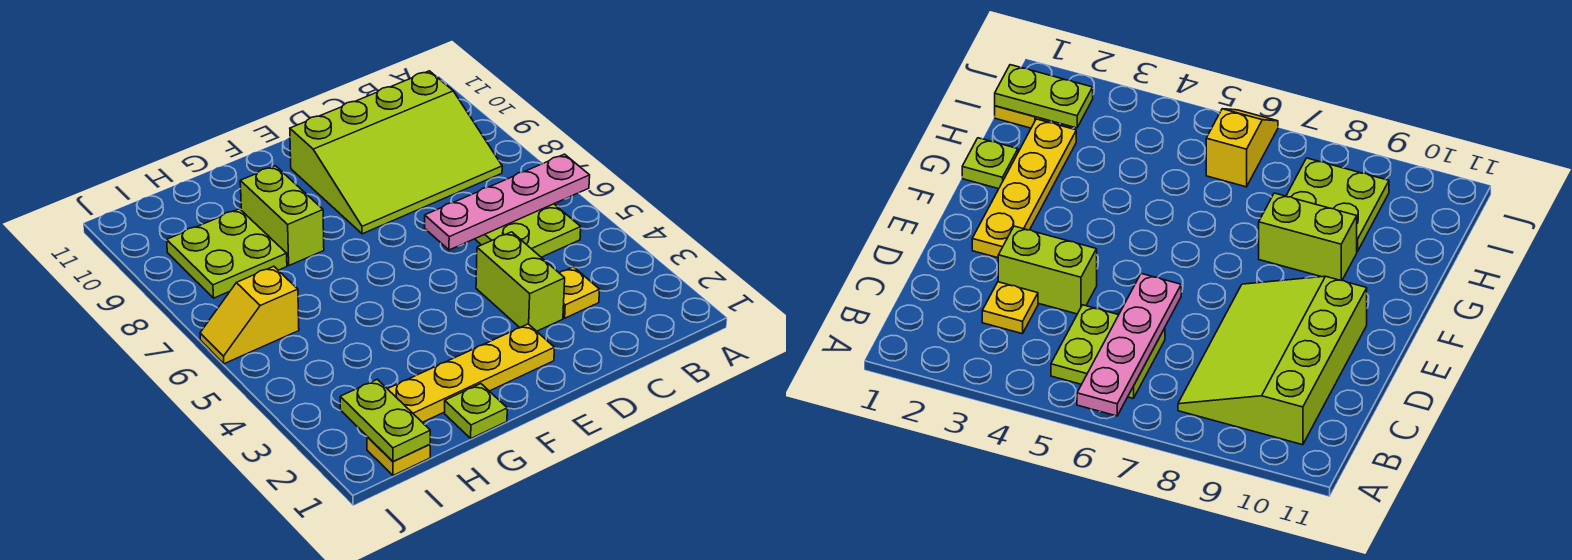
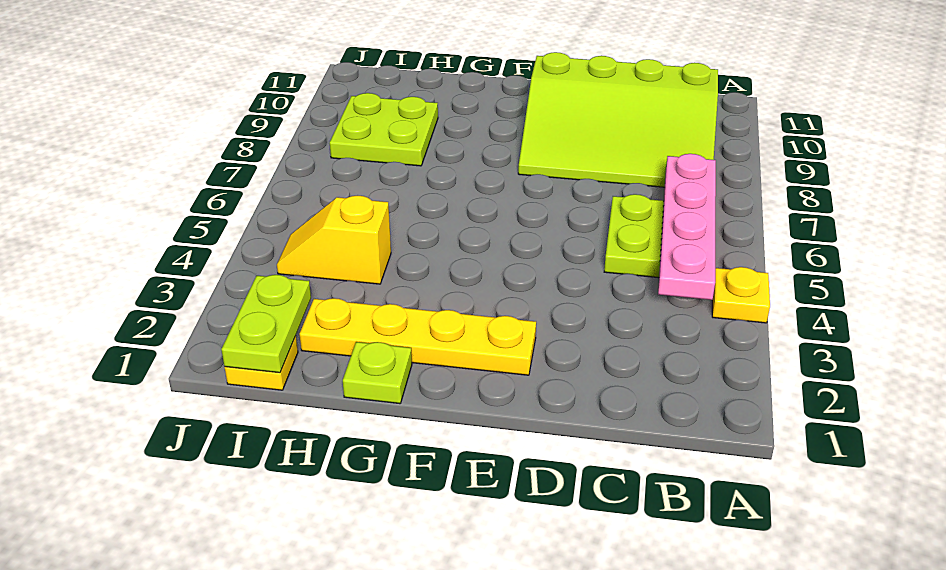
pink 1x4 plate [425,154,590,250] -> pink 1x4 plate turned to [658,154,716,300]
yellow 1x1 plate [560,267,600,318] -> yellow 1x1 plate moved to [712,267,770,323]
lime 1x2 brick [476,232,565,331] -> none
lime 1x2 brick [240,166,324,265] -> none
yellow 1x2 slope [200,266,299,364] -> yellow 1x2 slope moved to [277,196,391,284]

